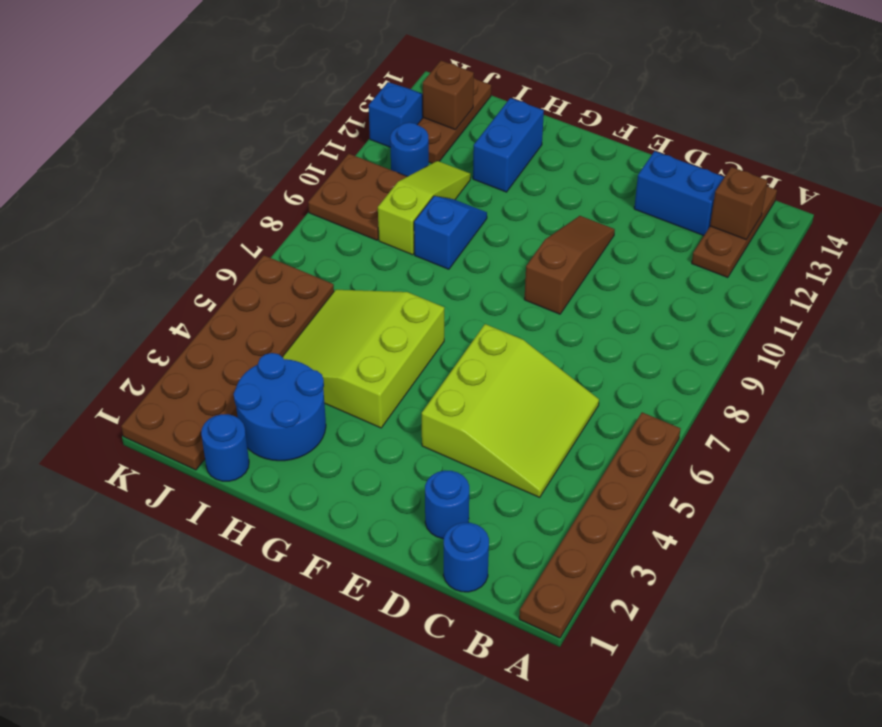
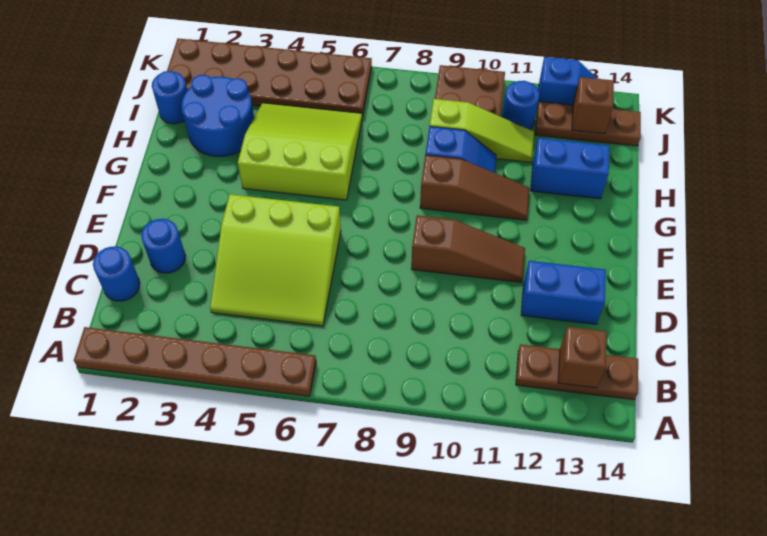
blue 1x2 brick [634,151,724,236] -> blue 1x2 brick turned to [521,261,606,324]
none -> brown 1x3 slope [420,155,530,220]

